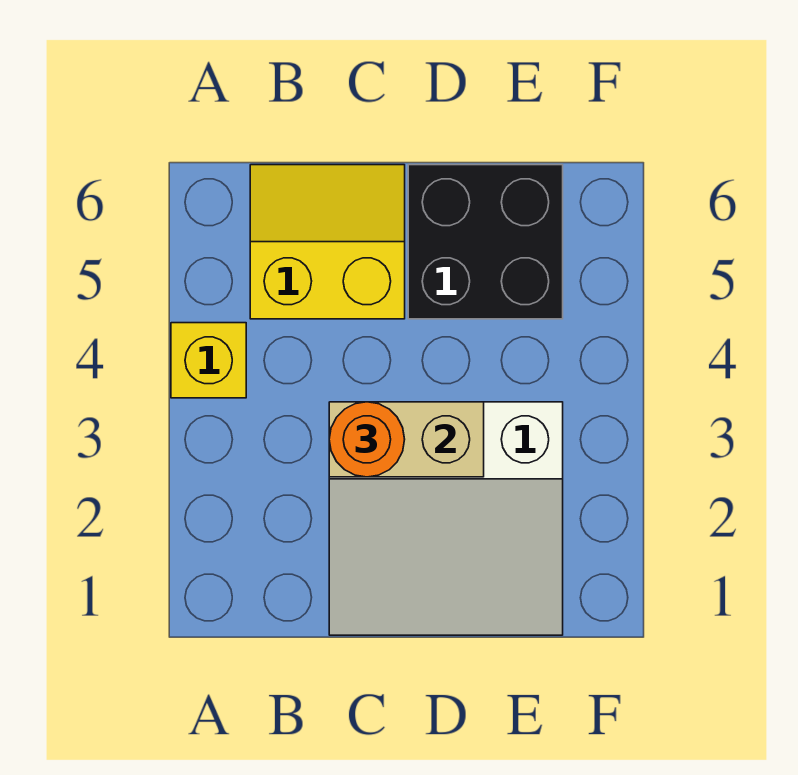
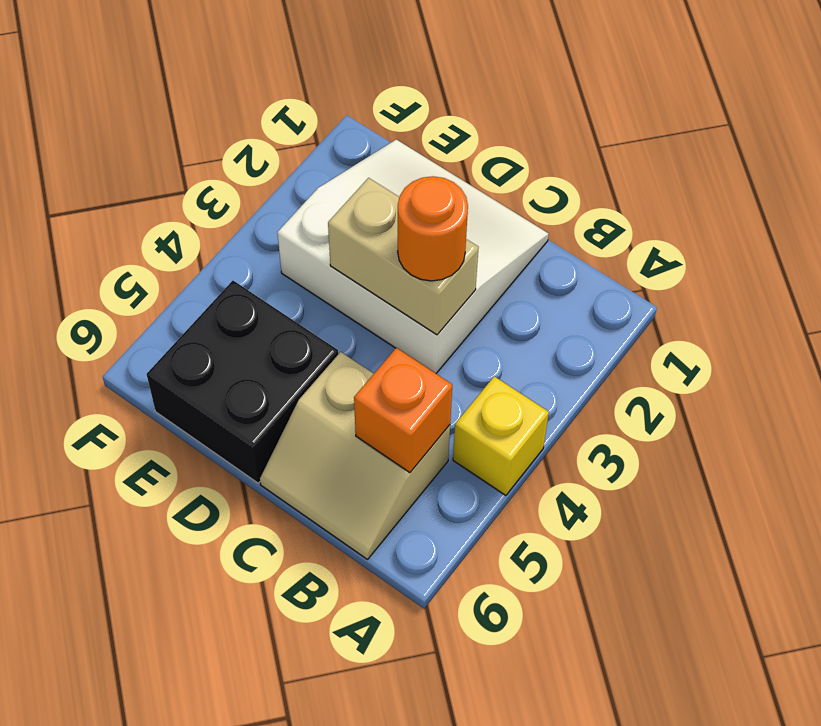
yellow 2x2 slope [250,165,405,319] -> tan 2x2 slope [260,352,450,559]
none -> orange 1x1 brick [354,348,452,473]

